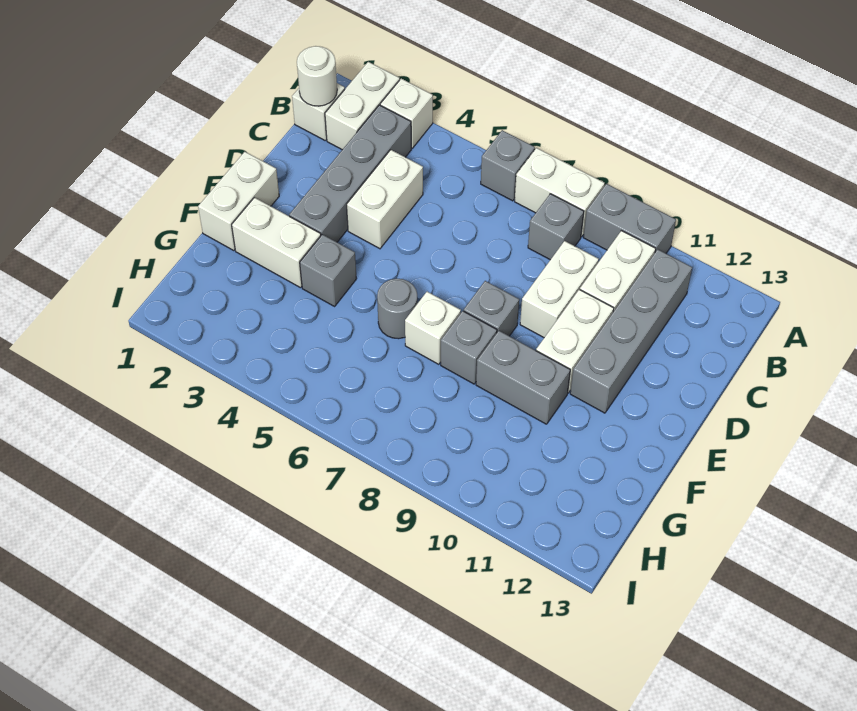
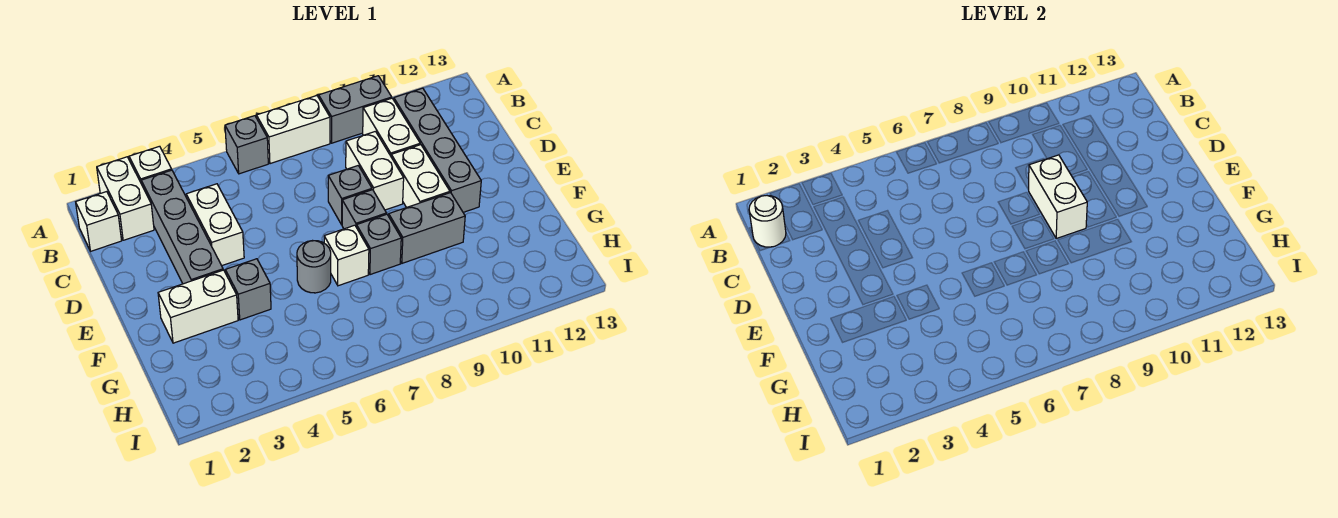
grey 1x1 brick [528,194,584,260] -> grey 1x1 brick moved to [328,166,372,225]
white 1x2 brick [198,152,279,251] -> white 1x2 brick moved to [1029,155,1087,238]

